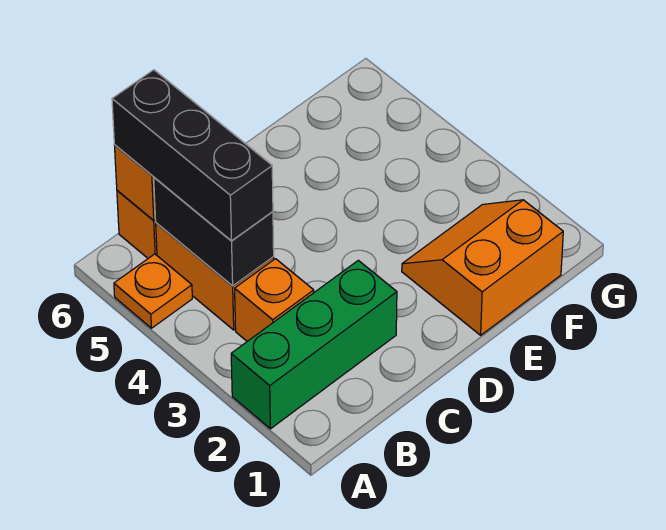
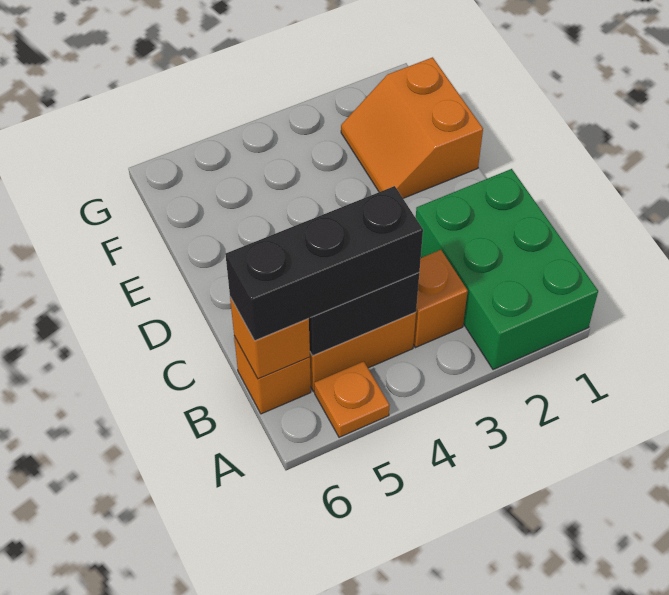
green 1x3 brick [231,260,397,429] -> green 2x3 brick [416,169,598,370]

